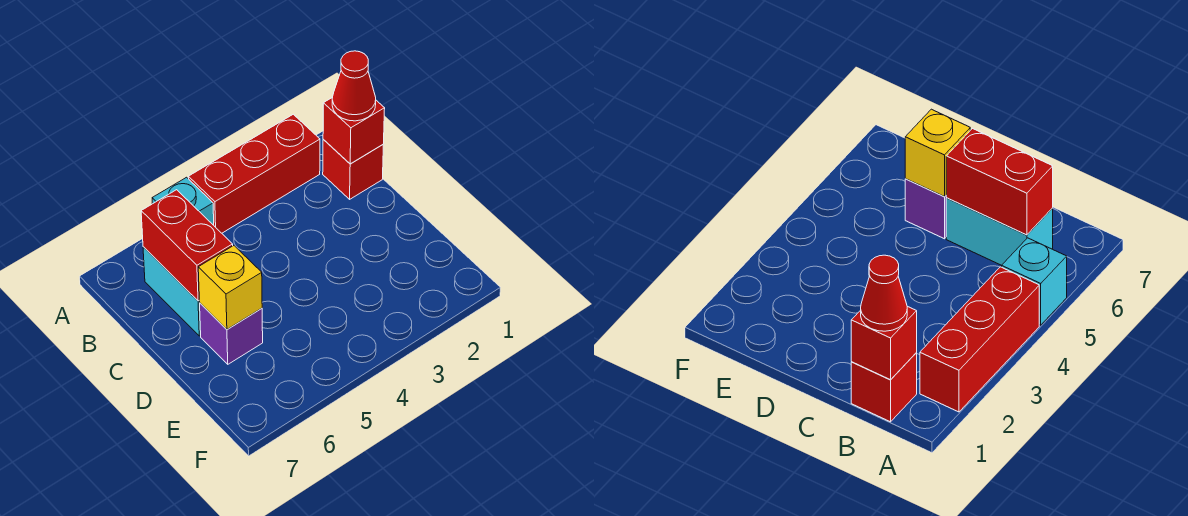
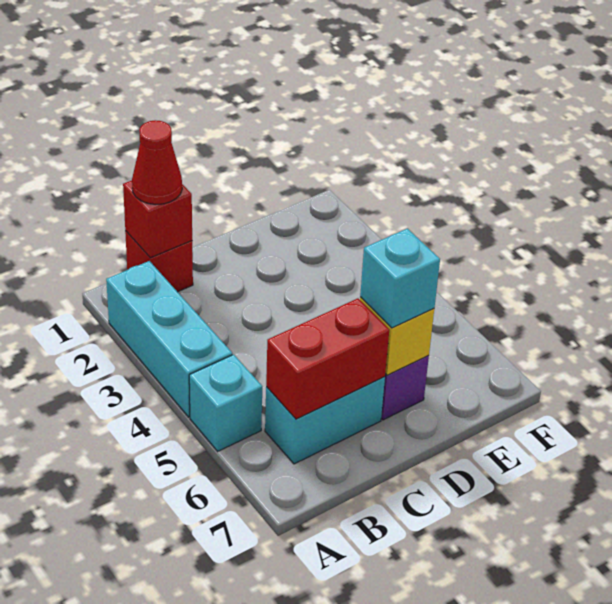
red 1x3 brick [188,114,320,233] -> cyan 1x3 brick [106,261,232,417]
none -> cyan 1x1 brick [360,229,440,328]

